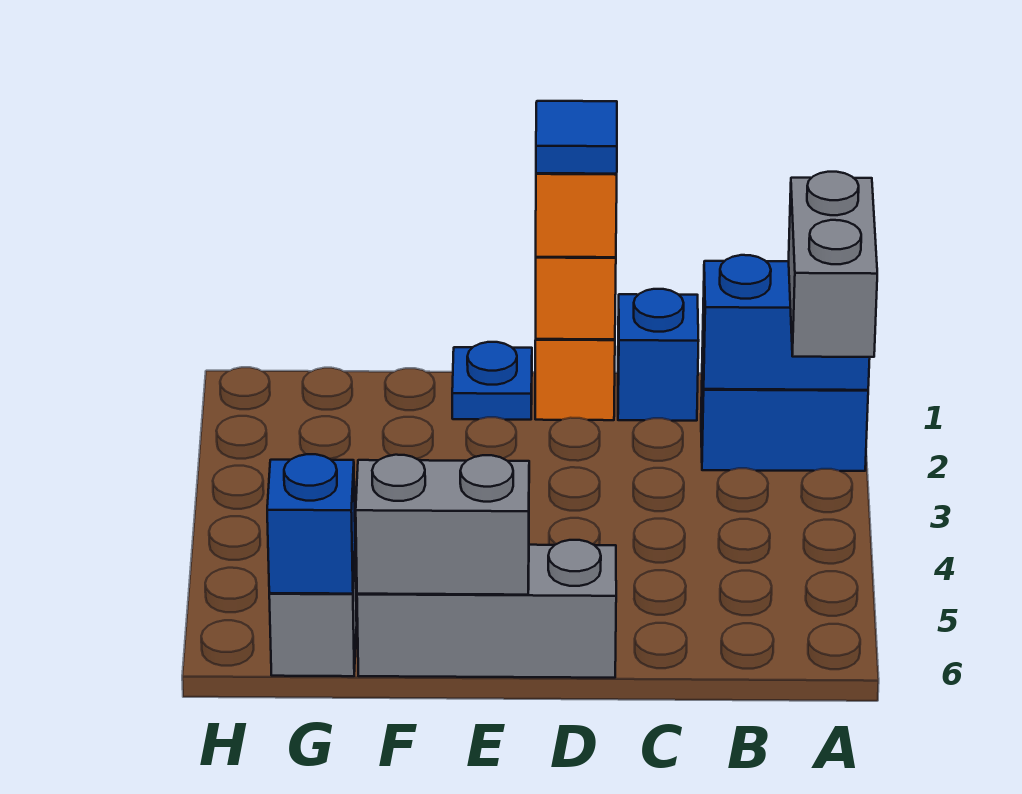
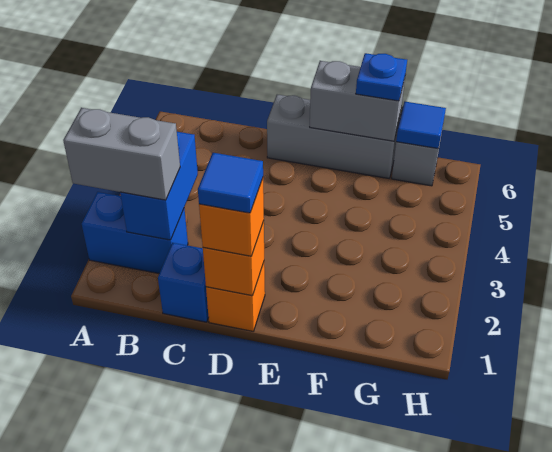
blue 1x2 brick [703,255,870,390] -> blue 1x2 brick turned to [120,132,198,240]
grey 1x2 brick [789,172,877,357] -> grey 1x2 brick turned to [63,108,180,200]
blue 1x1 plate [452,342,532,420] -> blue 1x1 plate moved to [356,53,407,101]
blue 1x1 brick [267,454,355,594] -> blue 1x1 tile [396,102,446,148]

